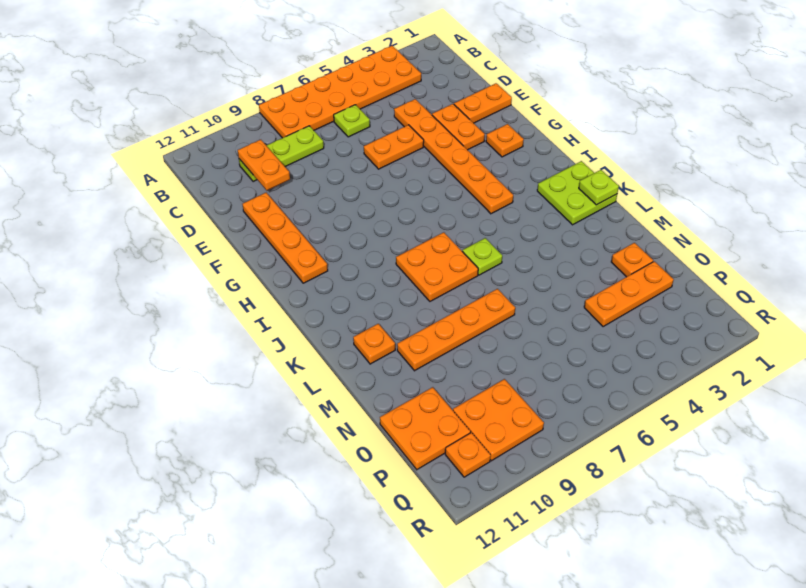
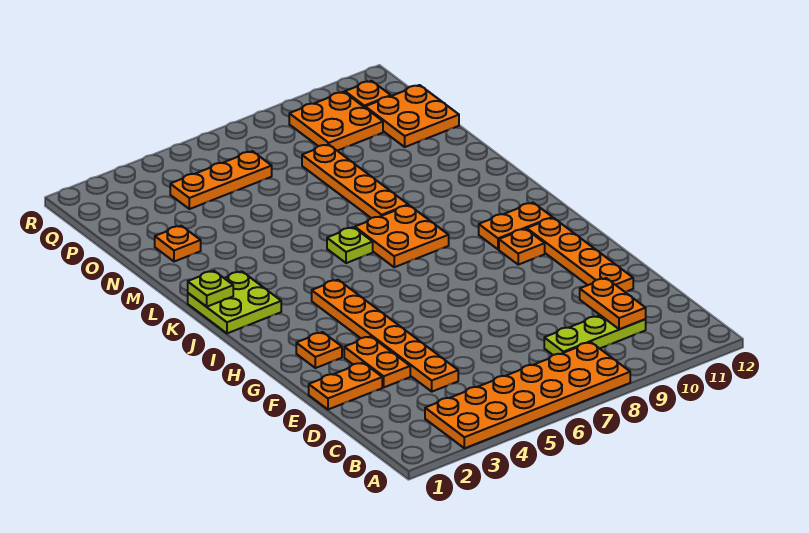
lime 1x1 plate [334,105,370,137] -> none
orange 1x2 plate [364,125,424,169] -> orange 1x2 plate moved to [479,203,552,249]
orange 1x1 plate [353,324,395,364] -> orange 1x1 plate moved to [499,229,545,265]
orange 1x4 plate [397,289,515,371] -> orange 1x4 plate turned to [302,144,408,218]
orange 1x3 plate [584,261,674,327] -> orange 1x3 plate moved to [170,151,272,209]

